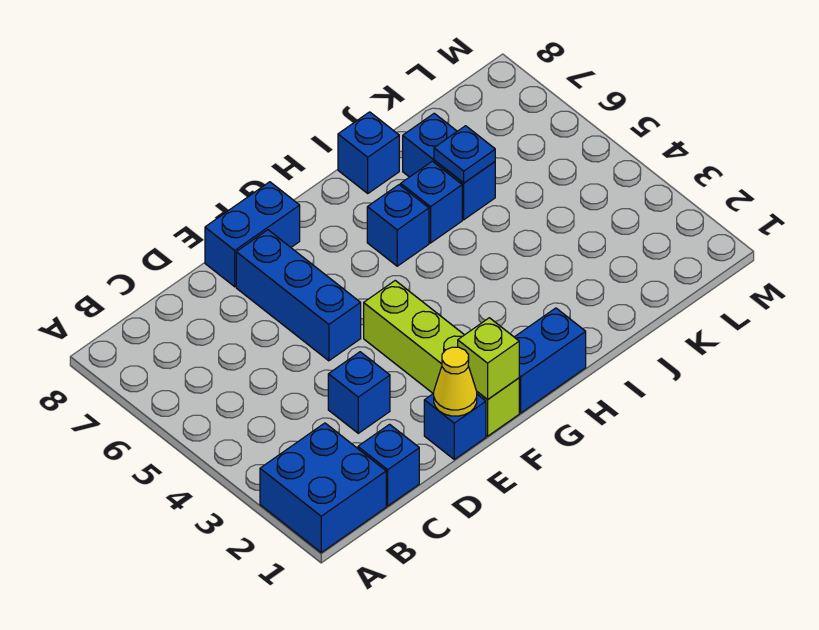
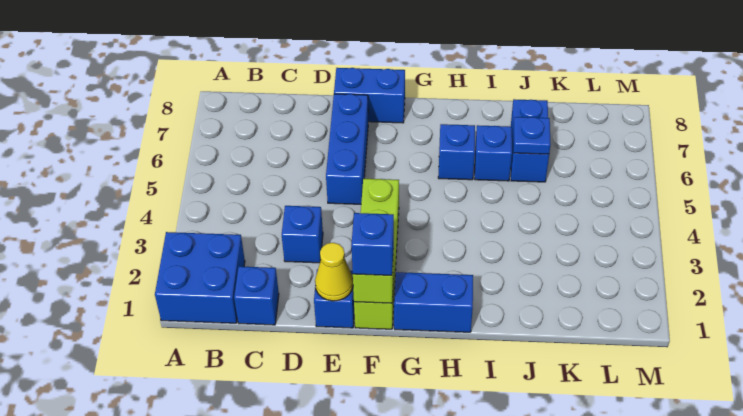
blue 1x1 brick [338,112,399,193] -> blue 1x1 brick moved to [351,213,394,275]

